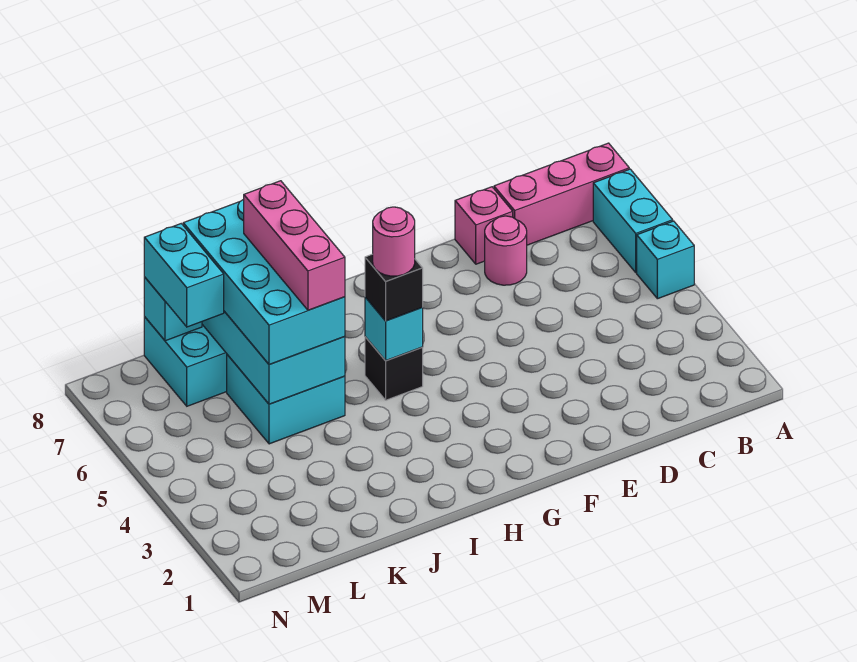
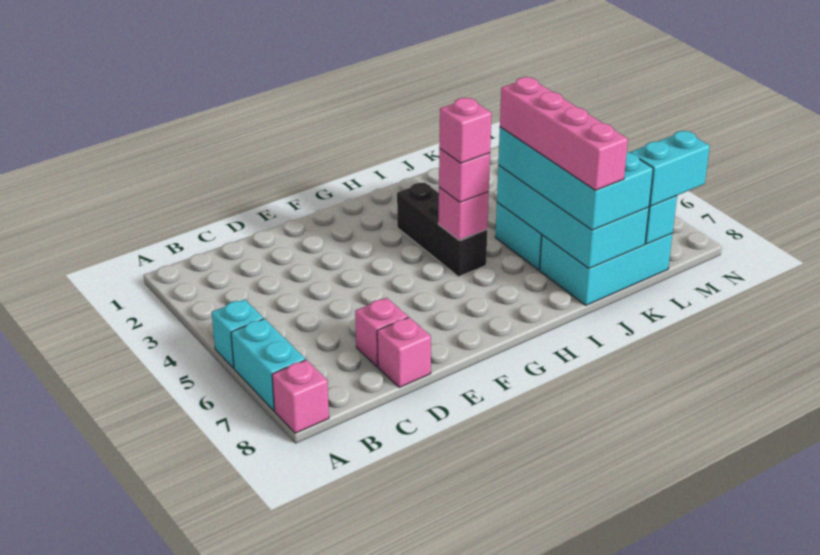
pink 1x3 brick [494,143,629,245] -> pink 1x1 brick [272,360,329,433]
pink 1x1 round brick [485,216,527,285] -> pink 1x1 brick [355,298,408,367]
black 1x1 brick [365,337,423,400] -> black 1x3 brick [397,183,487,277]
cyan 1x1 brick [365,297,423,361] -> pink 1x1 brick [438,187,489,240]
black 1x1 brick [365,254,423,321] -> pink 1x1 brick [439,149,490,202]
pink 1x1 round brick [373,207,415,276] -> pink 1x1 brick [439,98,492,163]
pink 1x3 brick [244,181,345,310] -> pink 1x4 brick [500,77,628,190]
cyan 1x2 brick [144,224,224,327] -> cyan 1x2 brick turned to [630,131,710,206]

